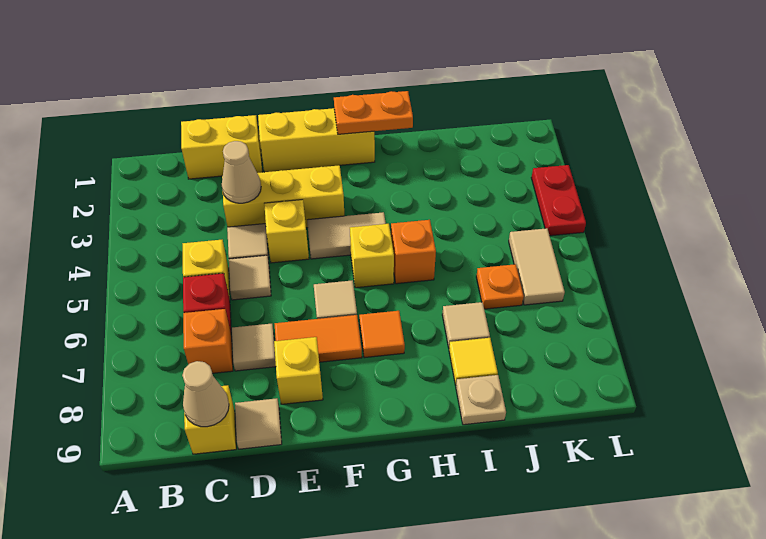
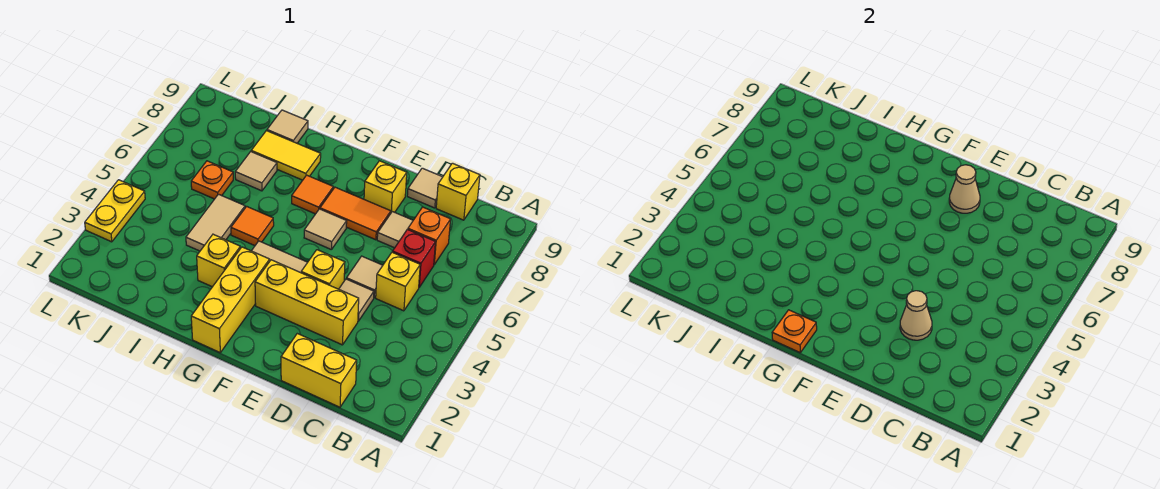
tan 1x1 cone [182,361,229,427] -> tan 1x1 cone moved to [949,165,980,213]
yellow 1x3 brick [258,108,375,172] -> yellow 1x3 brick turned to [191,247,270,352]
orange 1x2 plate [334,91,413,134] -> orange 1x1 plate [772,310,817,352]
yellow 1x1 brick [350,224,394,288] -> yellow 1x1 brick moved to [197,234,240,287]
orange 1x1 brick [391,220,436,284] -> orange 1x1 tile [231,206,274,246]
yellow 1x1 tile [449,338,498,385] -> yellow 1x2 tile [251,131,321,180]
tan 1x1 plate [456,375,506,425] -> tan 1x1 tile [267,110,308,143]
tan 1x2 tile [509,228,565,305] -> tan 1x2 tile moved to [186,194,245,251]
red 1x2 plate [531,165,586,236] -> yellow 1x2 plate [85,180,145,242]

